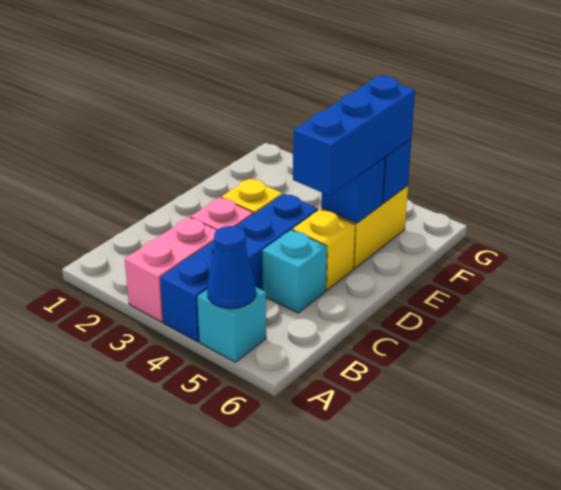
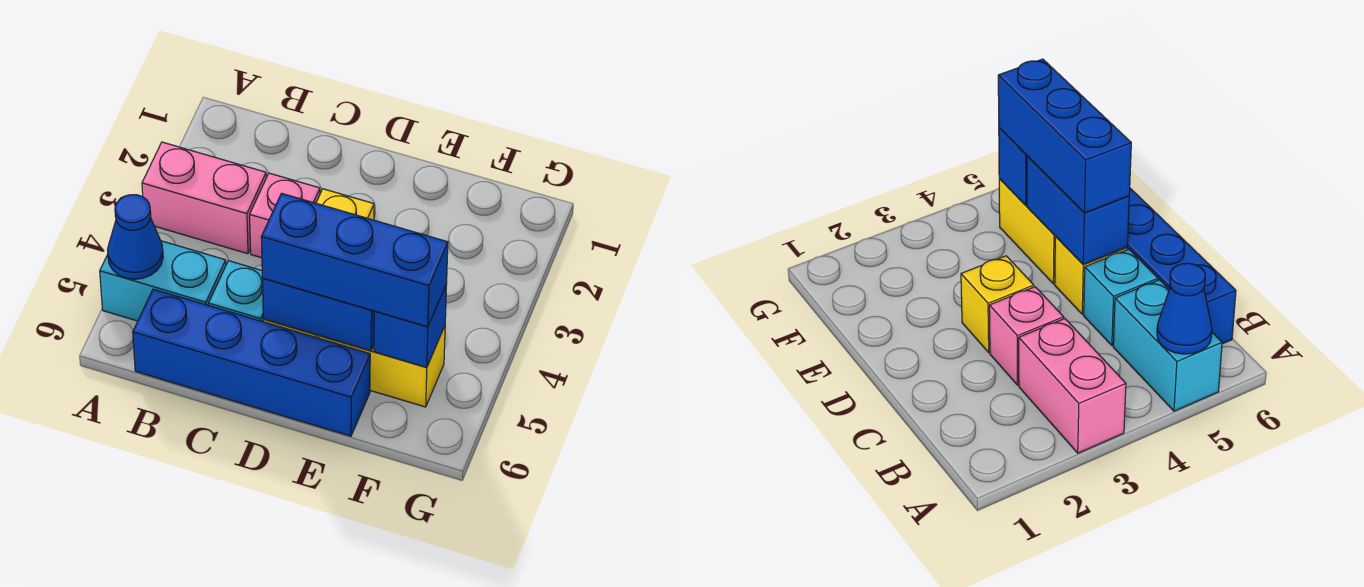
blue 1x4 brick [160,194,318,342] -> blue 1x4 brick moved to [133,289,370,436]
cyan 1x1 brick [197,287,266,362] -> cyan 1x2 brick [100,241,226,321]
blue 1x1 brick [321,158,385,223] -> blue 1x2 brick [262,278,374,351]

